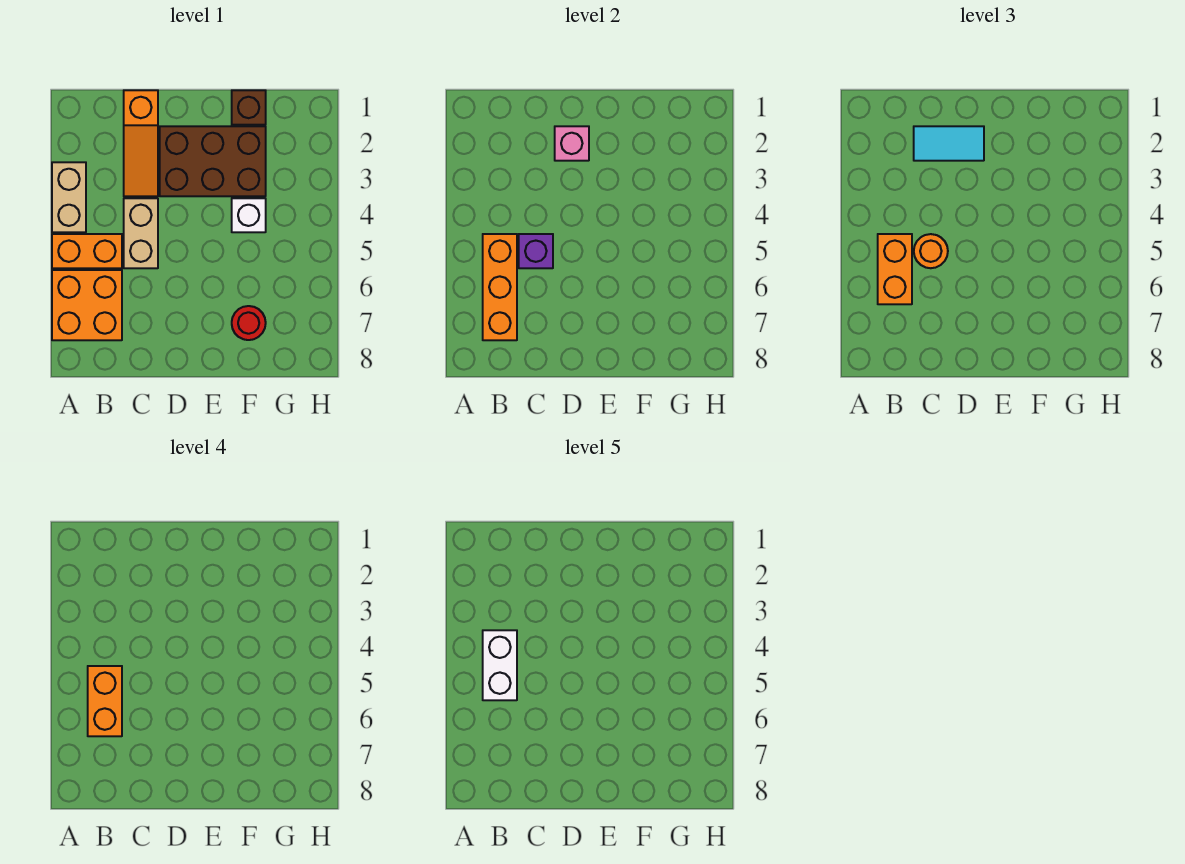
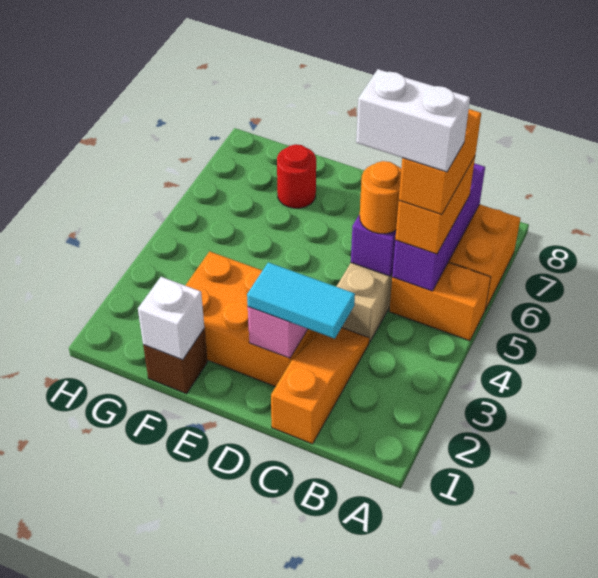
tan 1x2 brick [52,162,86,232] -> none
white 1x2 brick [483,630,517,700] -> white 1x2 brick turned to [356,69,470,172]
orange 1x3 brick [483,234,517,340] -> purple 1x3 brick [392,163,485,291]
brown 2x3 brick [160,126,266,196] -> orange 2x3 brick [185,251,320,387]
white 1x1 brick [232,198,266,232] -> white 1x1 brick moved to [138,277,204,360]

